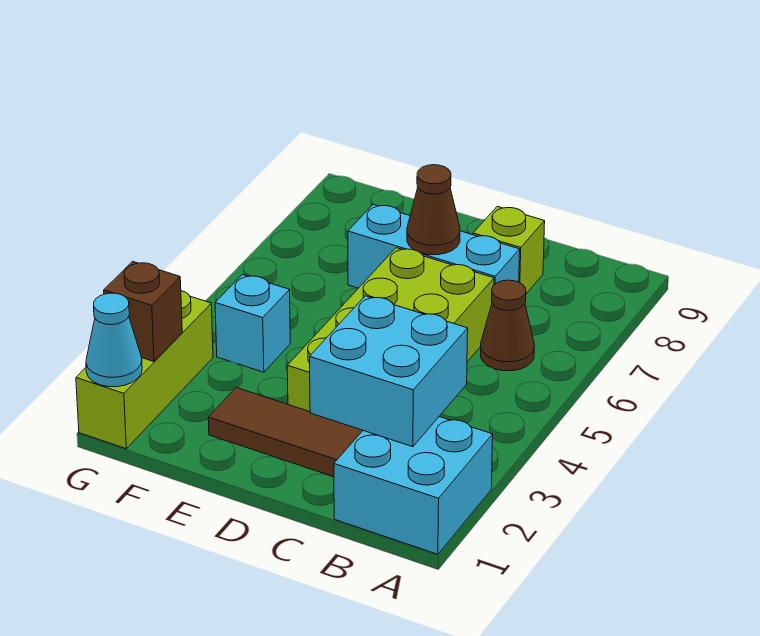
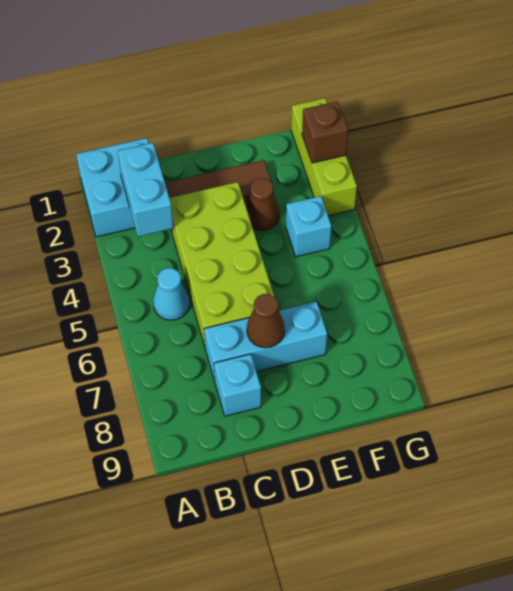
cyan 2x2 brick [310,296,468,447] -> cyan 1x2 brick [118,143,173,237]
brown 1x1 cone [481,280,534,371] -> brown 1x1 cone moved to [246,179,279,231]
lime 1x1 brick [473,206,545,294] -> cyan 1x1 brick [214,354,261,416]
cyan 1x1 cone [86,293,142,387] -> cyan 1x1 cone moved to [153,268,190,320]

